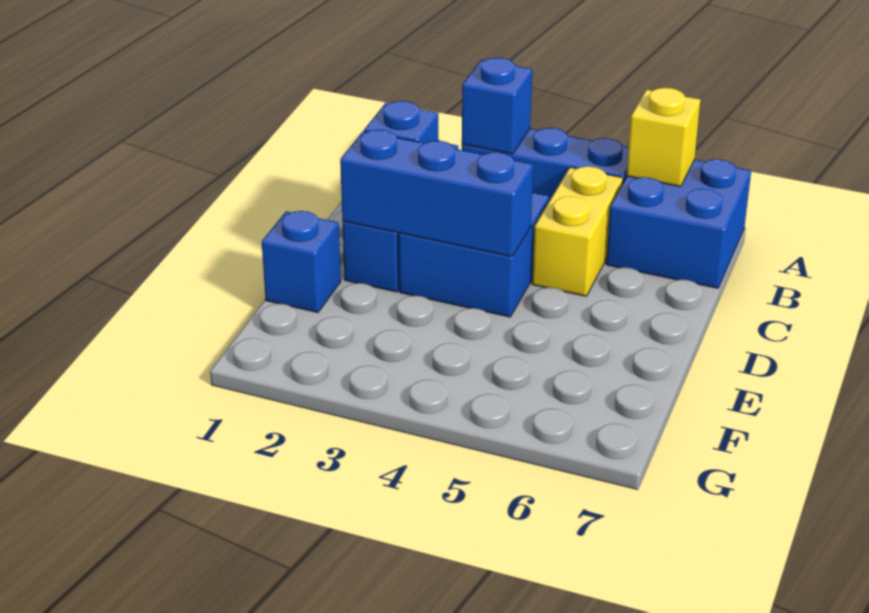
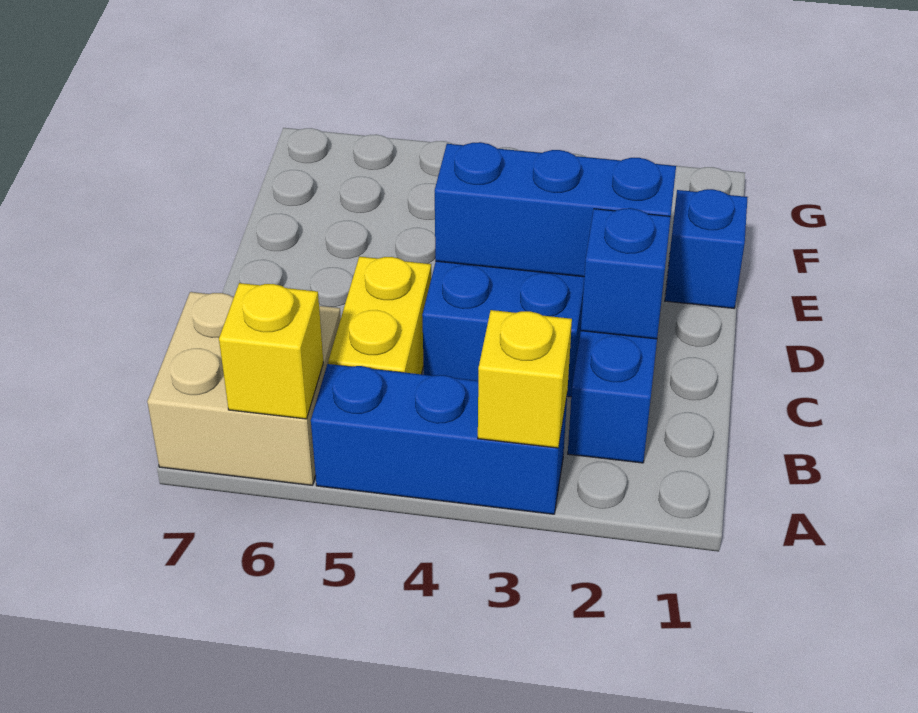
blue 1x1 brick [462,58,532,154] -> yellow 1x1 brick [478,310,572,448]
blue 2x2 brick [606,159,751,288] -> tan 2x2 brick [147,292,341,485]

